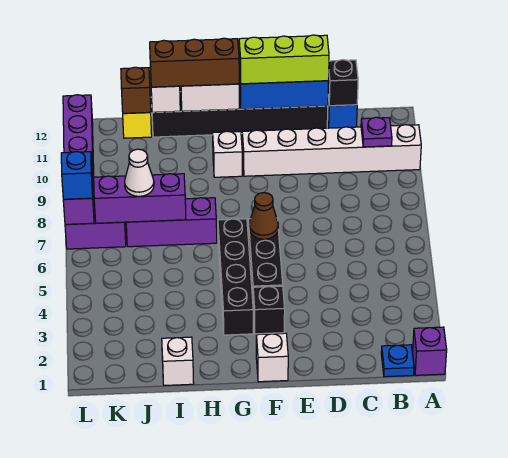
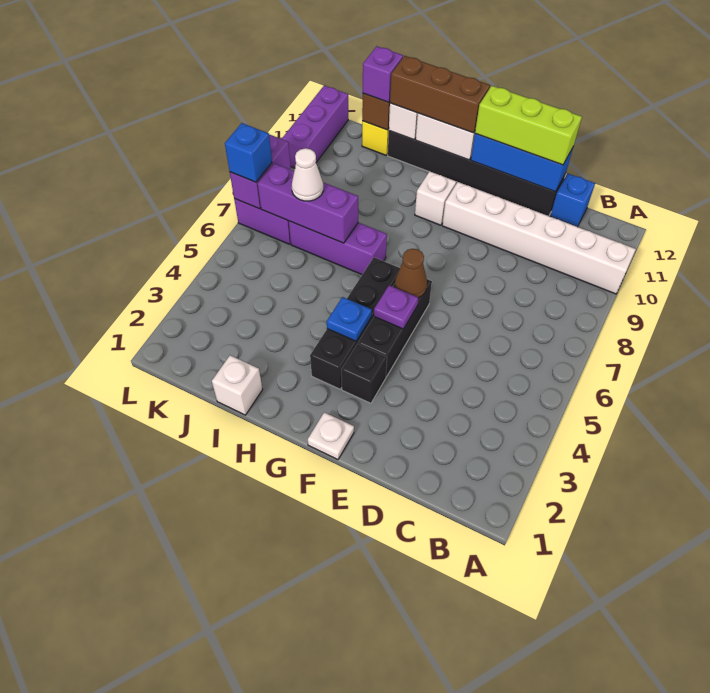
purple 1x1 brick [413,327,447,375] -> purple 1x1 brick moved to [363,46,403,102]
blue 1x1 plate [381,345,414,377] -> blue 1x1 plate moved to [327,297,372,341]
purple 1x1 plate [361,117,392,147] -> purple 1x1 plate moved to [374,285,418,329]
black 1x1 brick [328,60,358,106] -> none
white 1x1 brick [256,333,288,382] -> white 1x1 plate [308,412,354,460]

